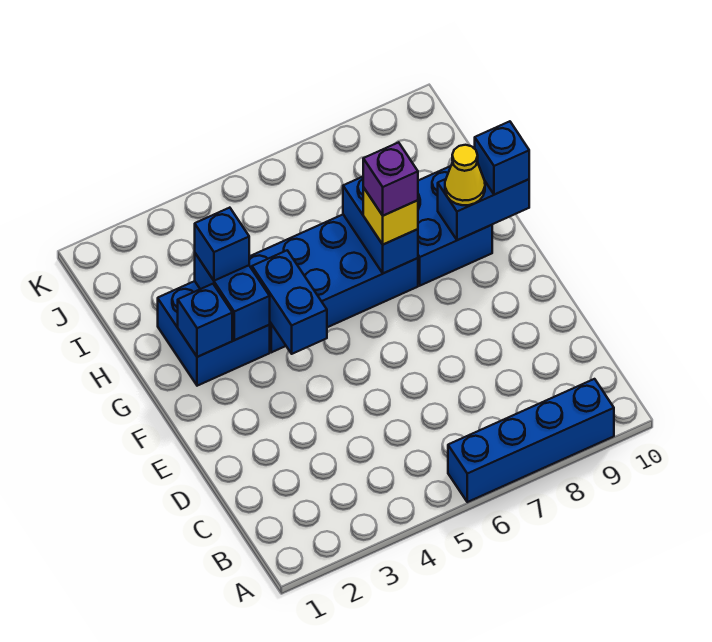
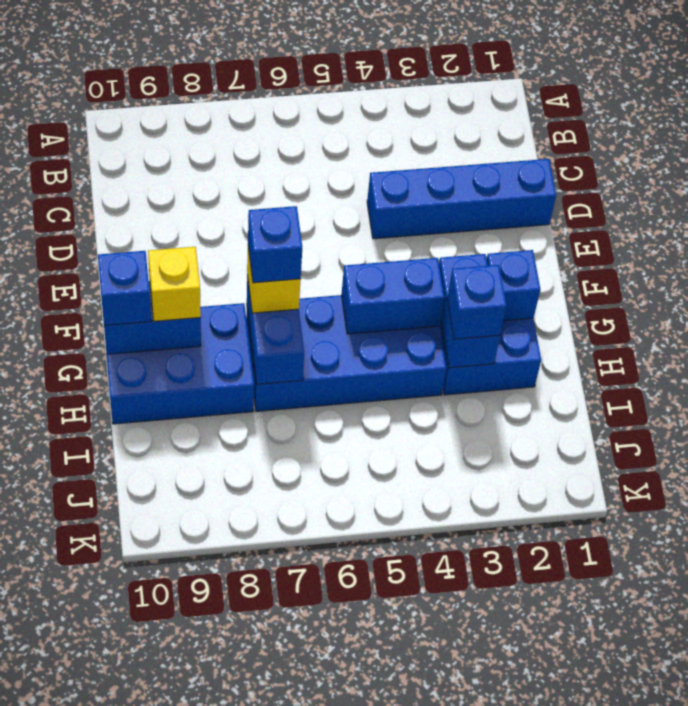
blue 1x4 brick [448,379,614,502] -> blue 1x4 brick moved to [367,159,556,239]
blue 1x2 brick [252,250,327,354] -> blue 1x2 brick turned to [342,258,444,334]
purple 1x1 brick [363,142,418,216] -> blue 1x1 brick [248,206,302,283]
blue 2x2 brick [418,166,492,286] -> blue 2x3 brick [107,303,254,424]
yellow 1x1 cone [445,145,485,205] -> yellow 1x1 brick [148,247,201,321]

